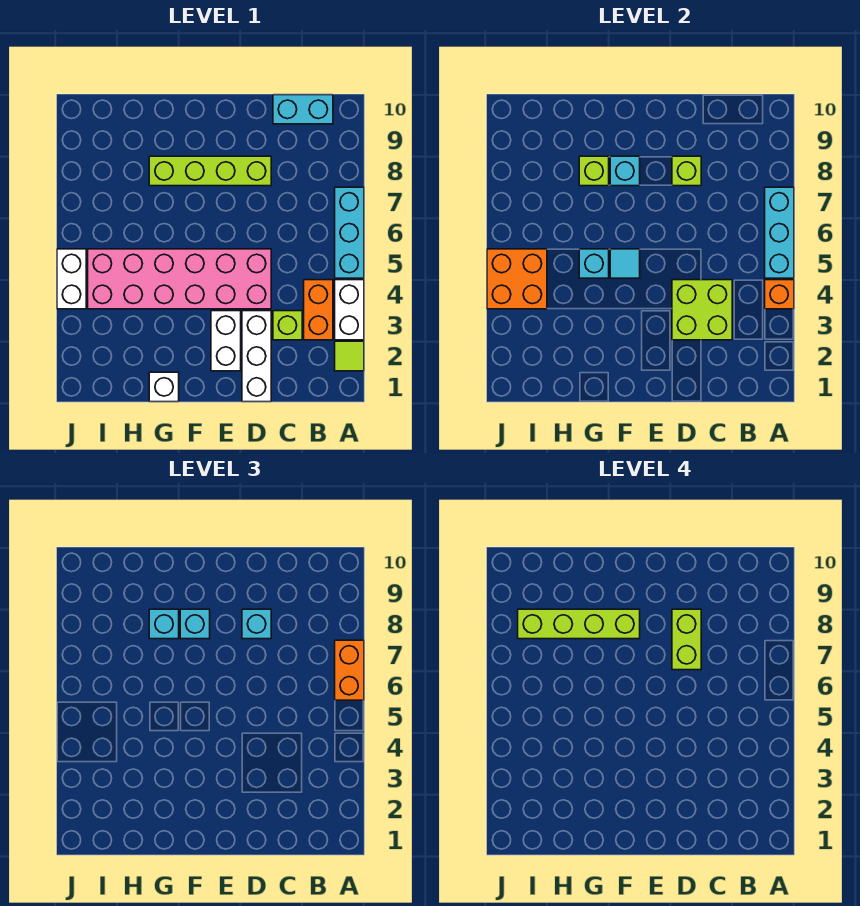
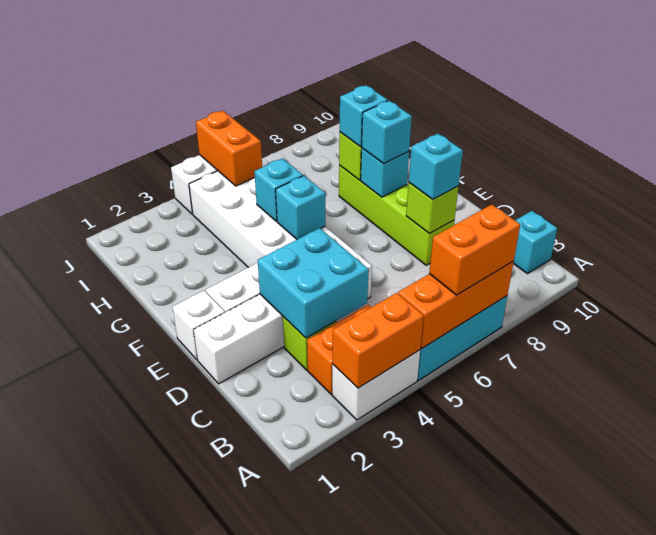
lime 1x1 tile [335,341,364,371] -> none
orange 1x1 brick [765,280,794,309] -> orange 1x2 brick [333,293,424,388]
cyan 1x3 brick [765,187,794,278] -> orange 1x3 brick [398,261,514,348]
cyan 1x2 brick [273,95,333,124] -> cyan 1x1 brick [513,211,557,274]
lime 2x2 brick [672,280,732,340] -> cyan 2x2 brick [258,228,369,338]
pink 2x6 brick [88,249,271,309] -> white 2x6 brick [189,171,372,299]
lime 1x2 brick [672,609,701,670] -> none
cyan 1x1 tile [610,249,640,278] -> cyan 1x1 brick [276,176,325,239]
lime 1x4 brick [518,609,640,639] -> none
white 1x1 brick [149,372,179,402] -> white 1x1 brick moved to [172,291,225,360]
orange 2x2 brick [487,249,547,309] -> orange 1x2 brick [196,111,262,186]

